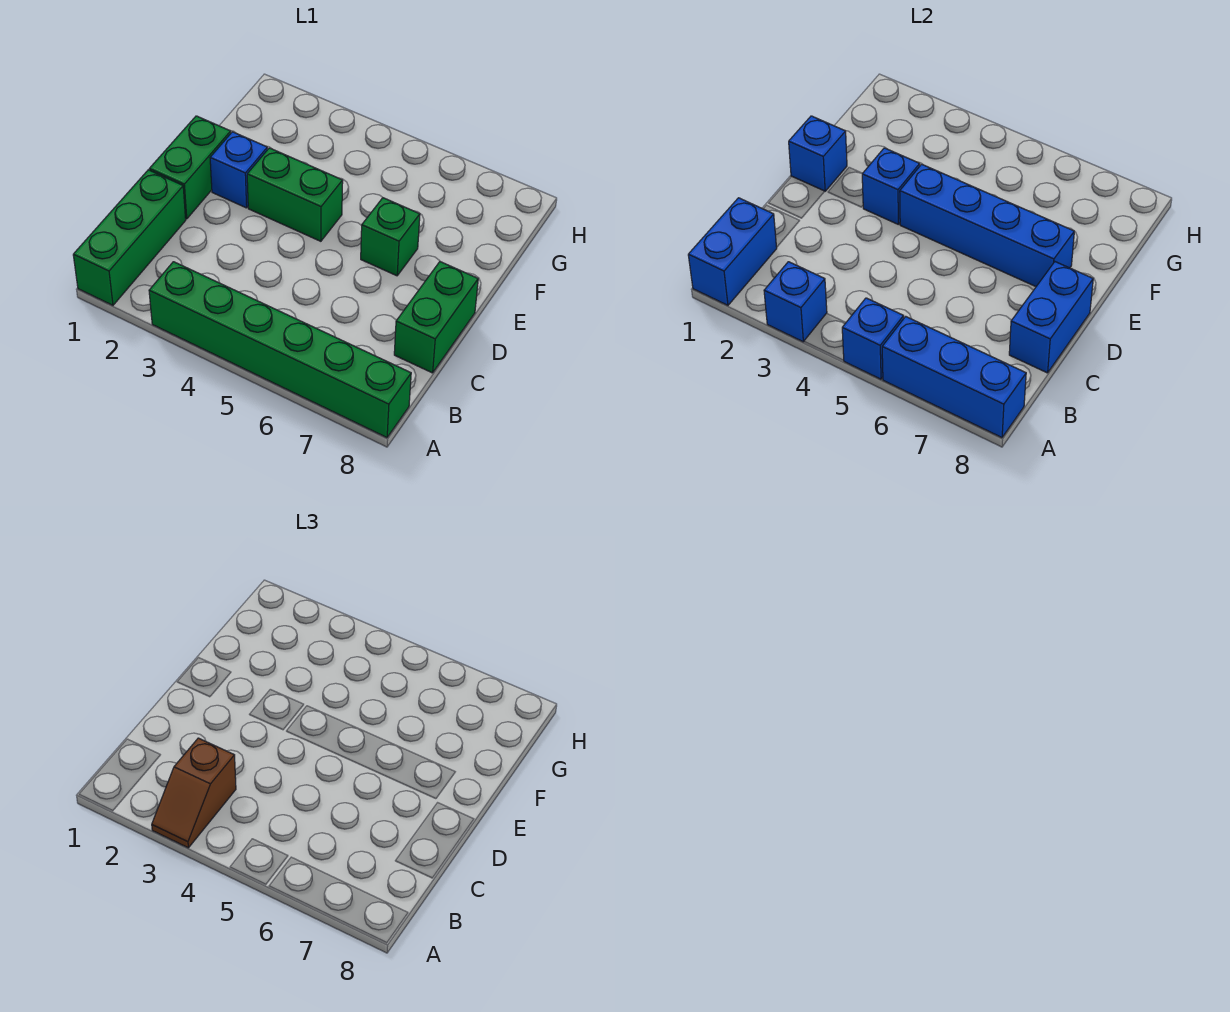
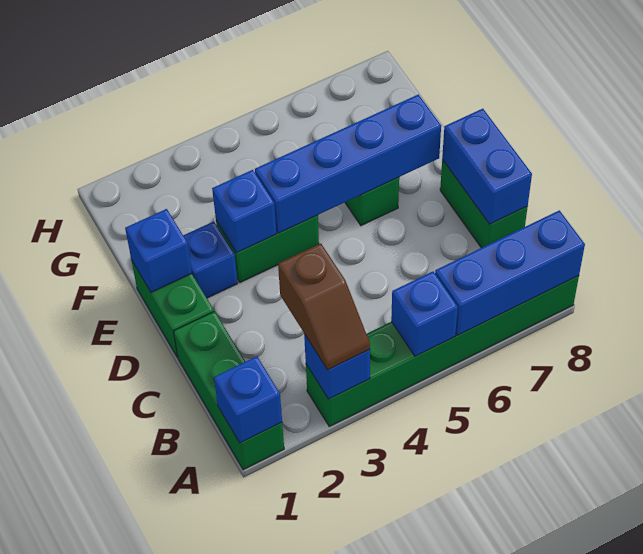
blue 1x2 brick [688,198,777,305] -> blue 1x1 brick [214,356,282,443]

